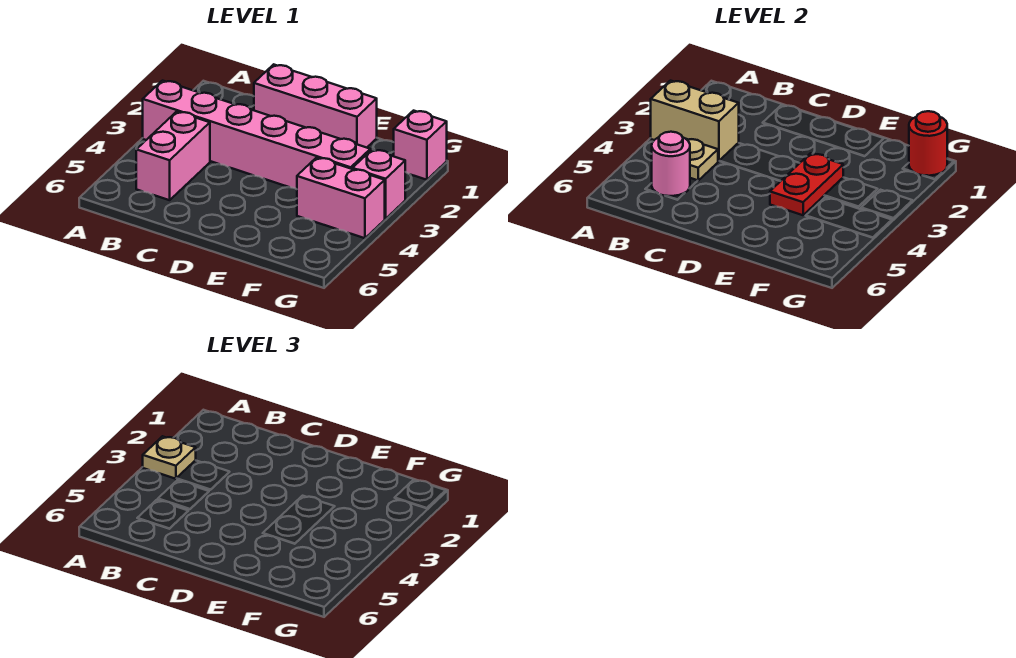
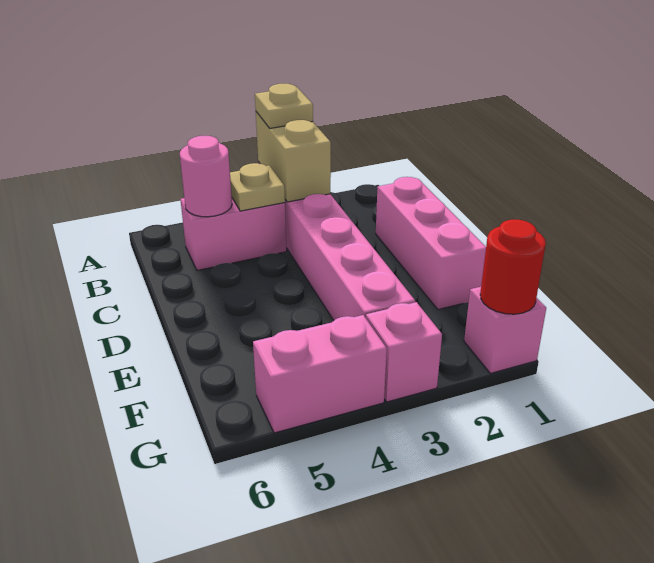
red 1x2 plate [770,153,843,215] -> none
pink 1x2 brick [297,157,385,238] -> pink 1x2 brick turned to [253,315,387,433]

